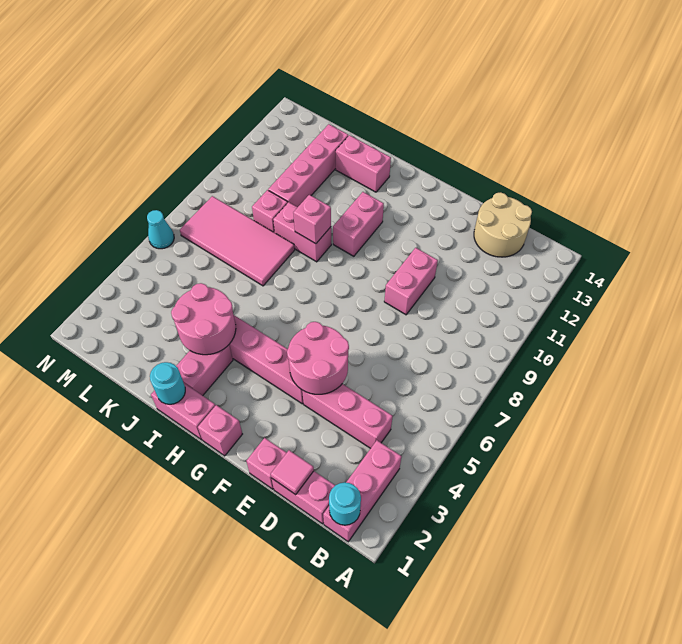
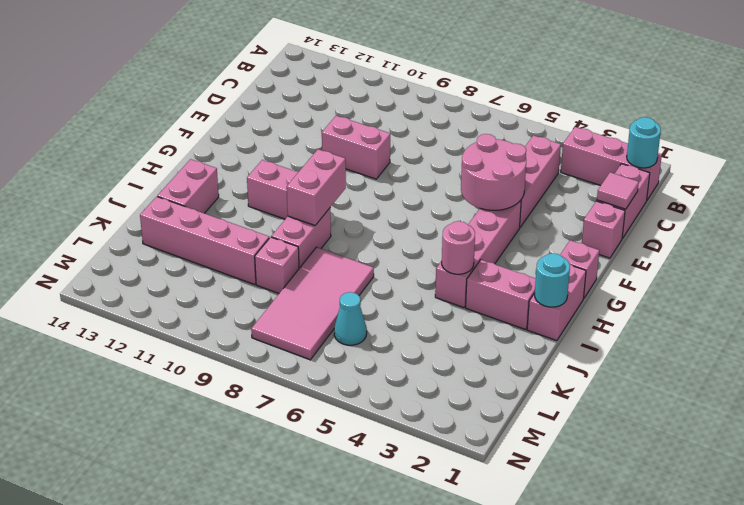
tan 2x2 round brick [474,192,532,257] -> none
pink 2x2 round brick [171,283,236,355] -> pink 1x1 round brick [442,221,475,274]
pink 1x1 brick [293,195,331,244] -> pink 1x2 brick [287,149,346,225]
cyan 1x1 cone [147,210,174,249] -> cyan 1x1 cone moved to [334,292,367,345]

